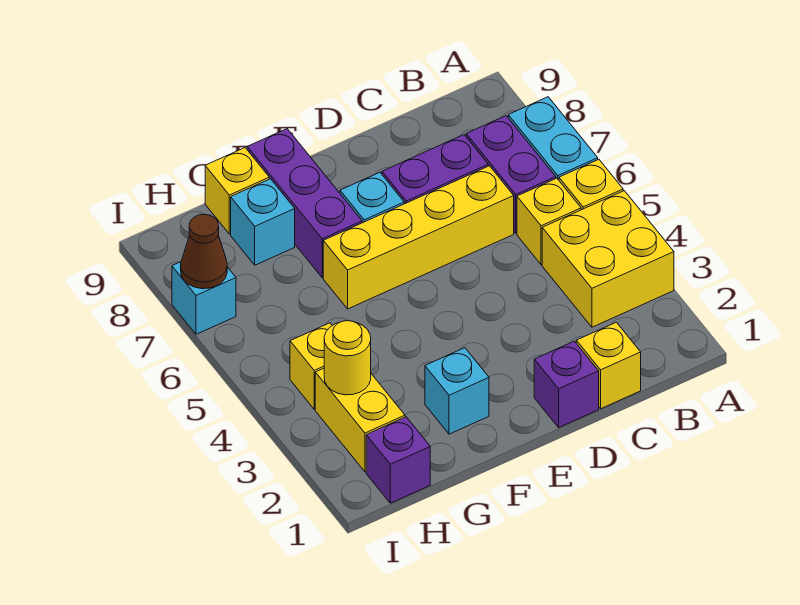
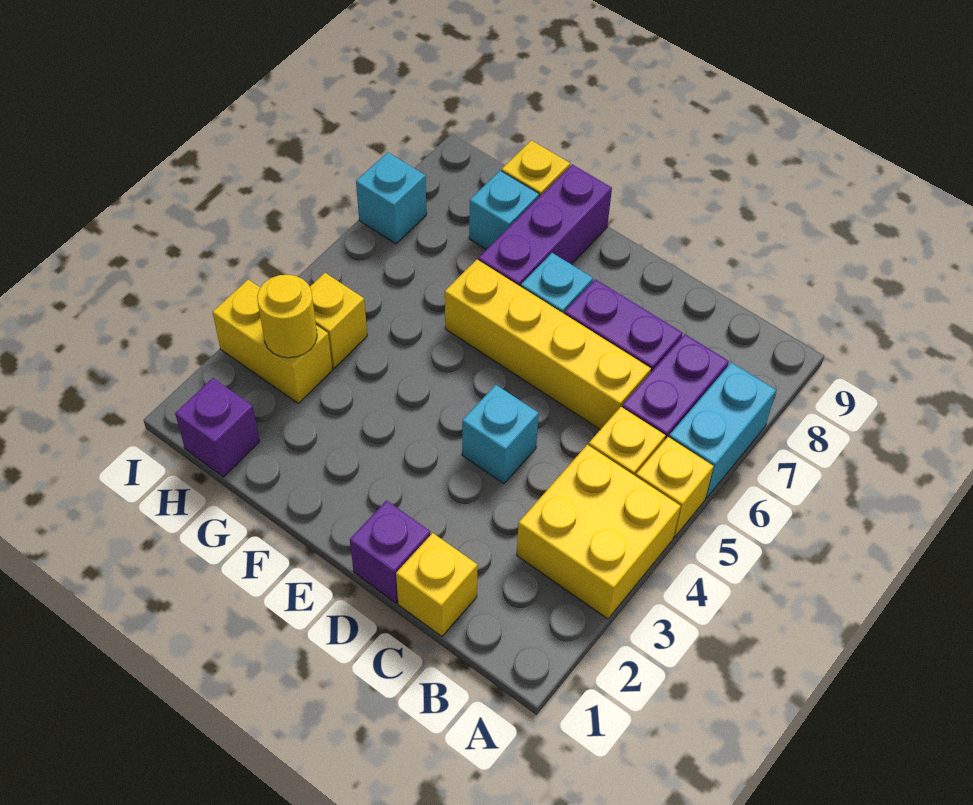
cyan 1x1 brick [425,348,489,434] -> cyan 1x1 brick moved to [462,385,539,484]
yellow 1x2 brick [315,368,405,472] -> yellow 1x2 brick turned to [213,280,332,403]
brown 1x1 cone [181,214,227,289] -> none

